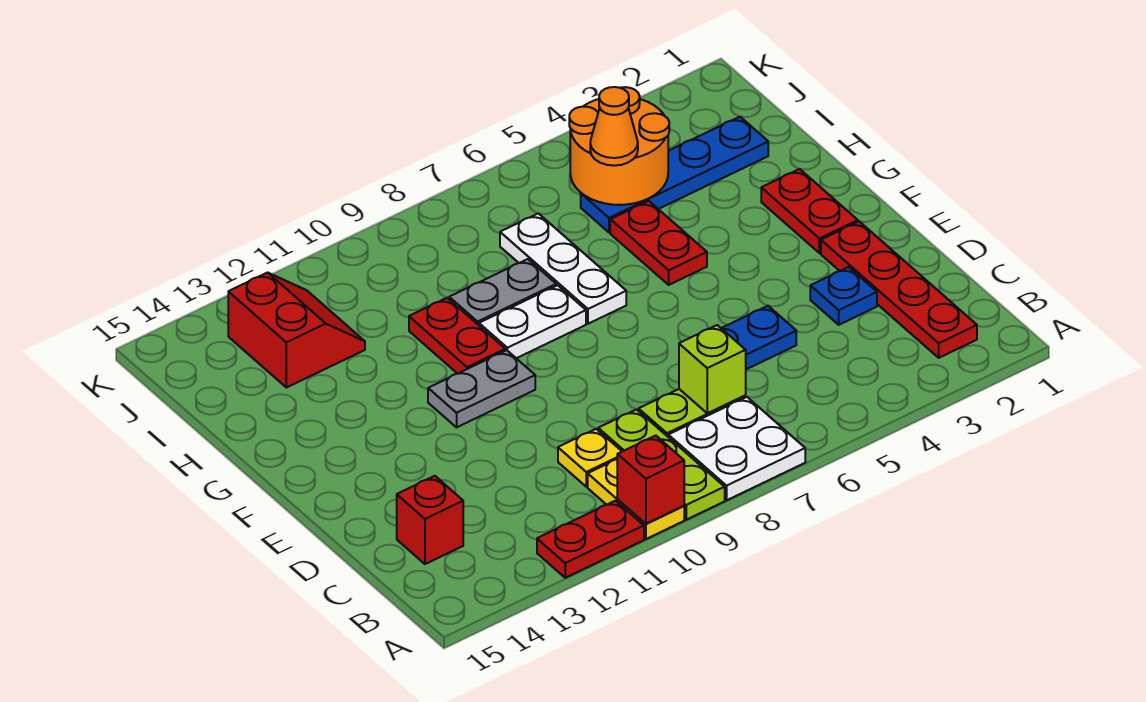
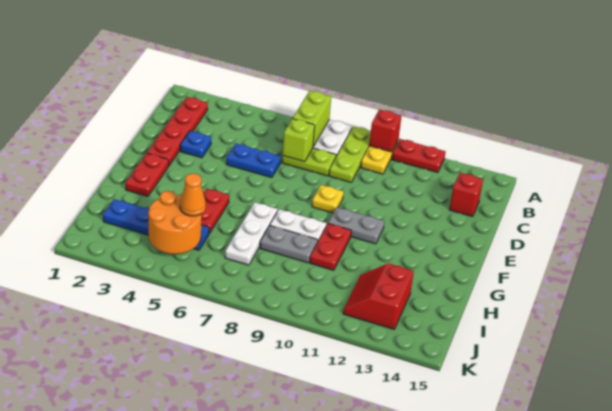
none -> lime 1x2 brick [293,91,331,147]
yellow 1x1 plate [558,429,622,487] -> yellow 1x1 plate moved to [312,185,344,213]

